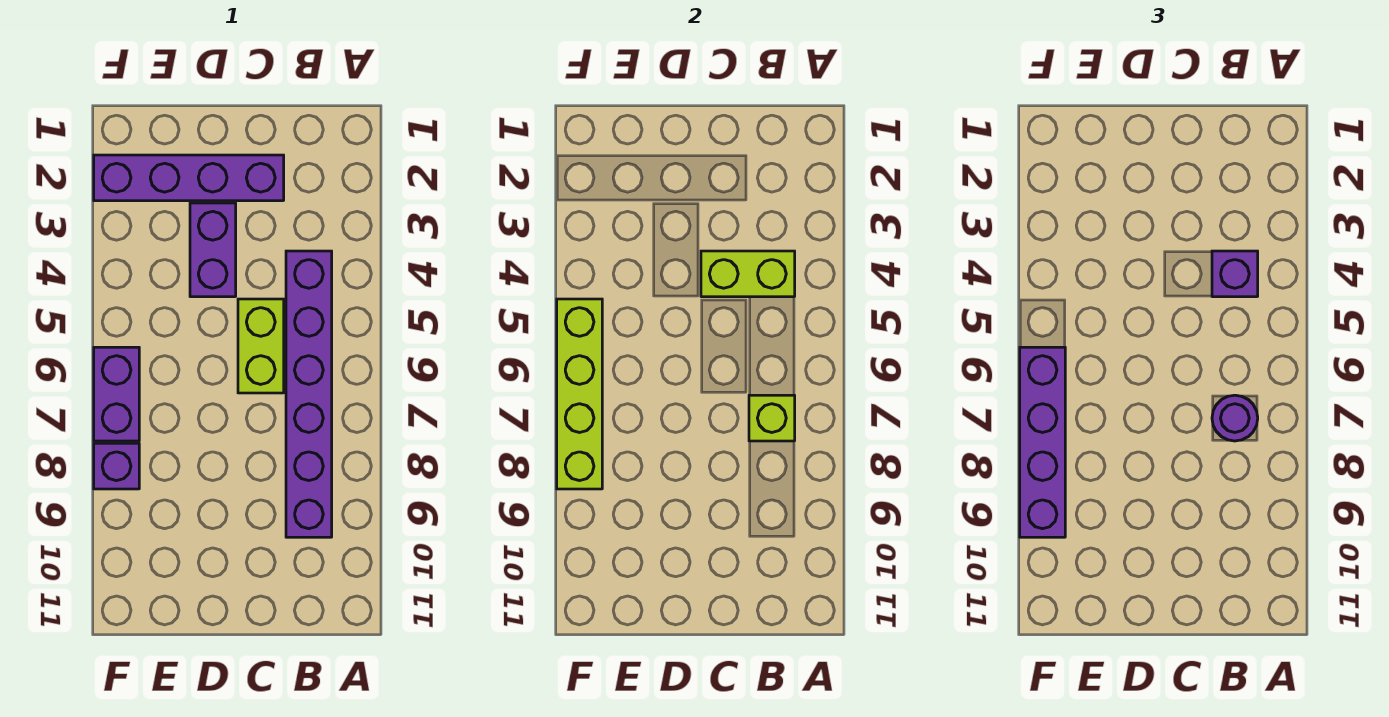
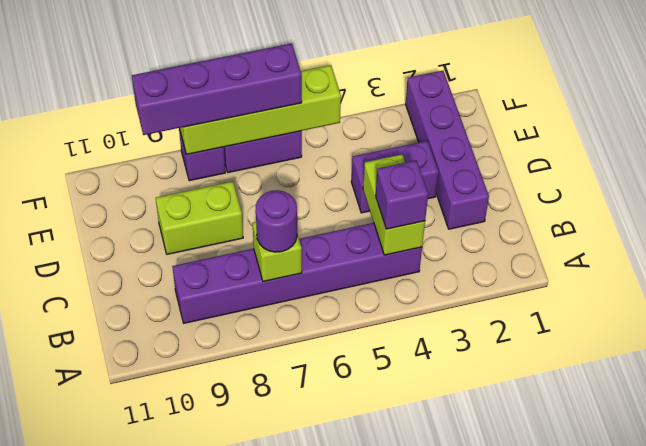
lime 1x2 brick [238,299,284,393] -> lime 1x2 brick moved to [156,181,243,254]

